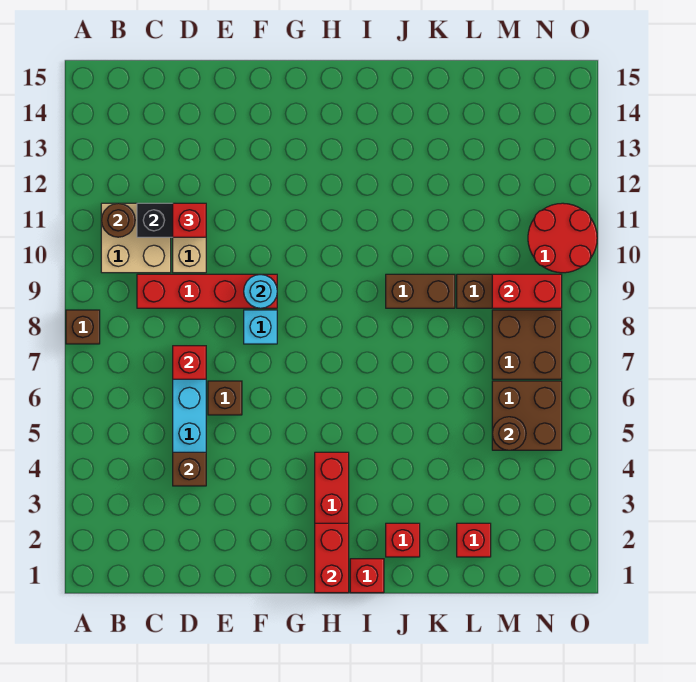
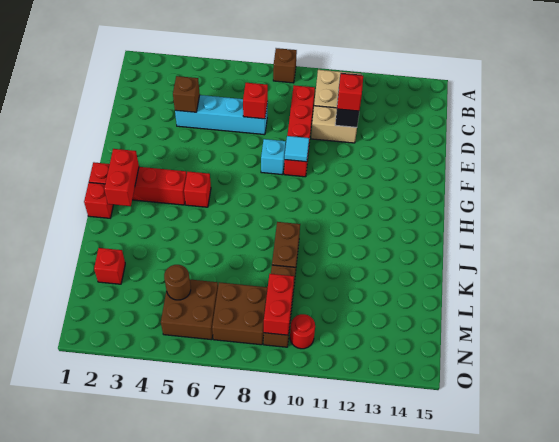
brown 1x1 round brick [101,203,135,237] -> none
brown 1x1 brick [208,381,242,415] -> none
cyan 1x1 round brick [244,275,277,308] -> cyan 1x1 tile [285,136,309,162]
red 1x2 brick [315,523,349,593] -> red 1x2 brick turned to [104,149,139,206]
red 1x1 brick [386,523,420,557] -> red 1x1 brick moved to [184,172,211,207]
red 2x2 round brick [528,203,597,273] -> red 1x1 round brick [290,314,315,349]

